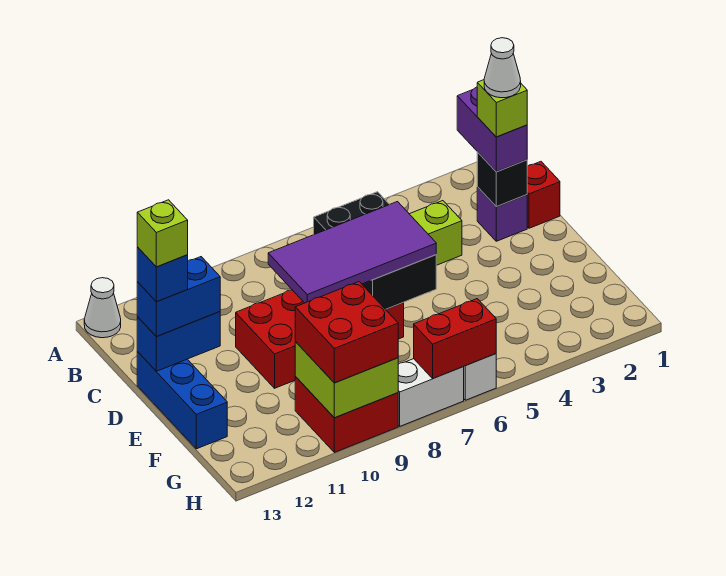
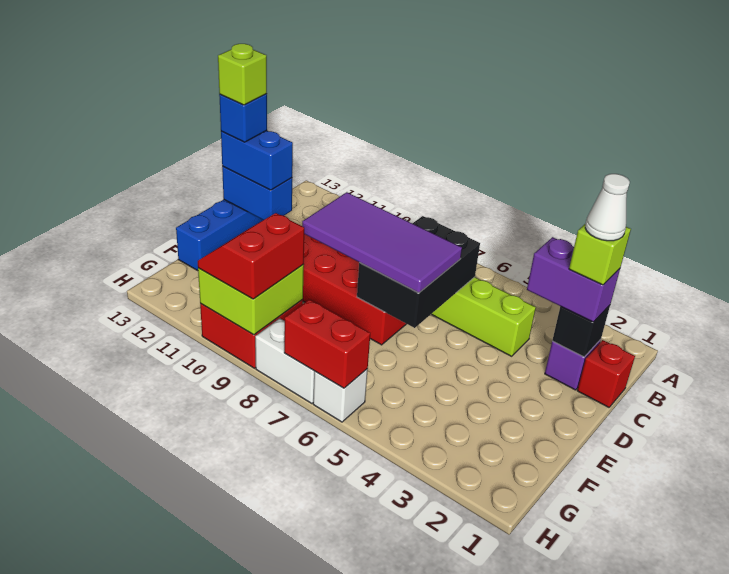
white 1x1 cone [84,278,121,338] -> none
purple 1x2 brick [457,87,527,172] -> purple 1x2 brick turned to [527,237,620,322]
red 2x2 brick [295,282,398,383] -> red 2x2 slope [198,213,304,299]

